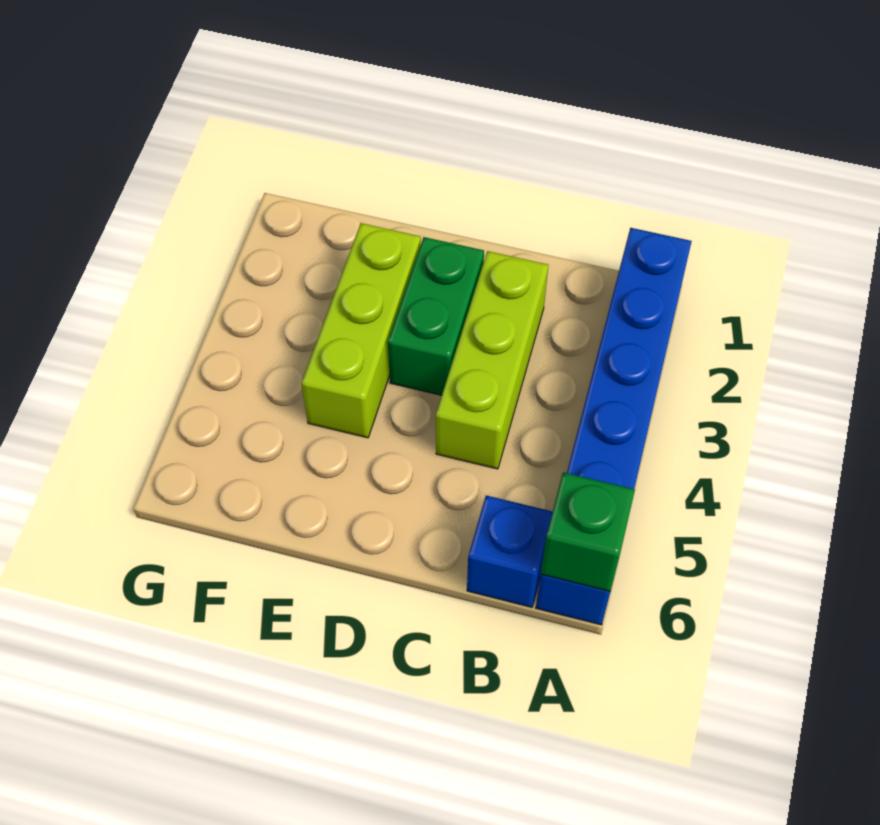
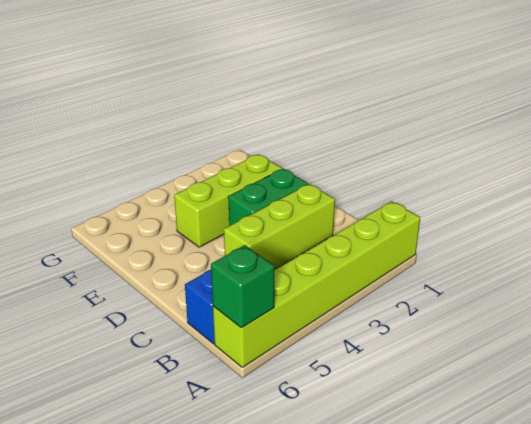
blue 1x6 brick [536,228,692,625] -> lime 1x6 brick [213,201,420,367]

